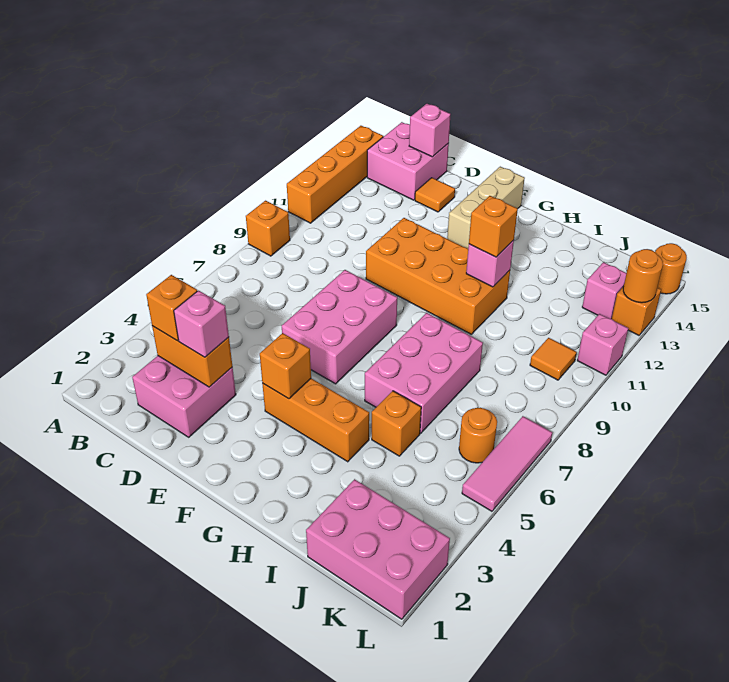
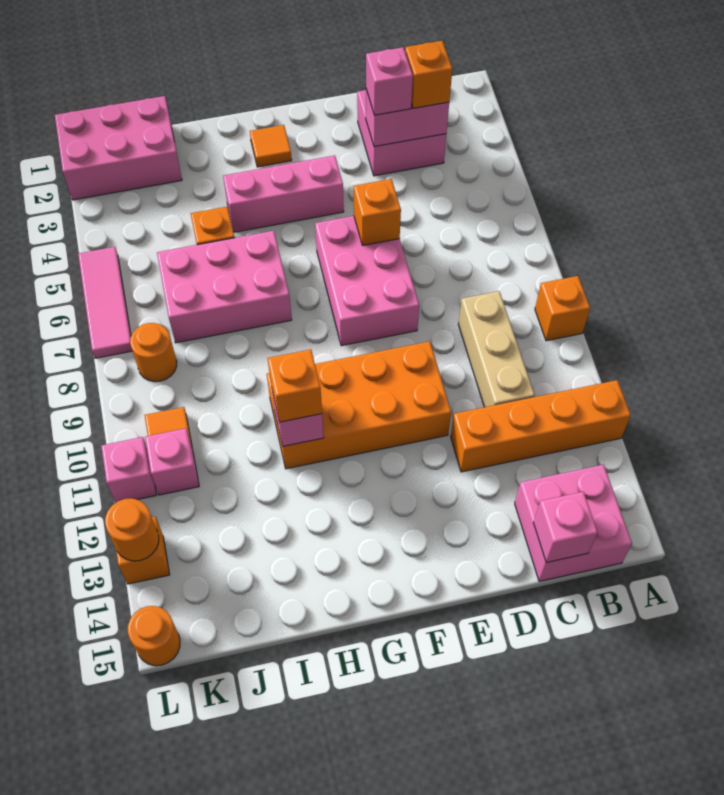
orange 1x4 brick [287,126,383,223] -> orange 1x4 brick turned to [451,380,631,472]
orange 1x2 brick [152,326,232,387] -> pink 1x2 brick [366,90,449,147]
orange 1x1 tile [415,178,455,212] -> orange 1x1 tile moved to [250,125,292,167]
orange 1x3 brick [262,378,369,462] -> pink 1x3 brick [223,155,344,232]
orange 1x1 brick [260,333,311,399] -> orange 1x1 brick moved to [354,179,401,245]
tan 1x3 brick [447,167,525,248] -> tan 1x3 brick moved to [458,291,535,407]
pink 2x3 brick [365,313,483,433] -> pink 2x3 brick turned to [157,231,292,343]
orange 1x1 round brick [459,408,497,463] -> orange 1x1 round brick moved to [130,323,177,382]
pink 1x1 brick [582,262,626,319] -> pink 1x1 brick moved to [145,428,199,495]

